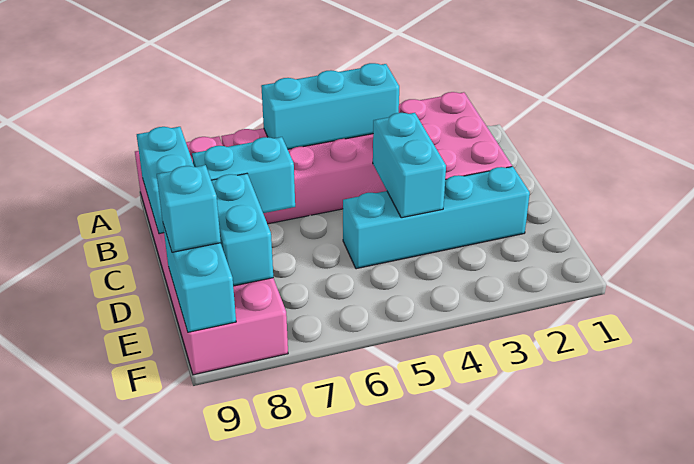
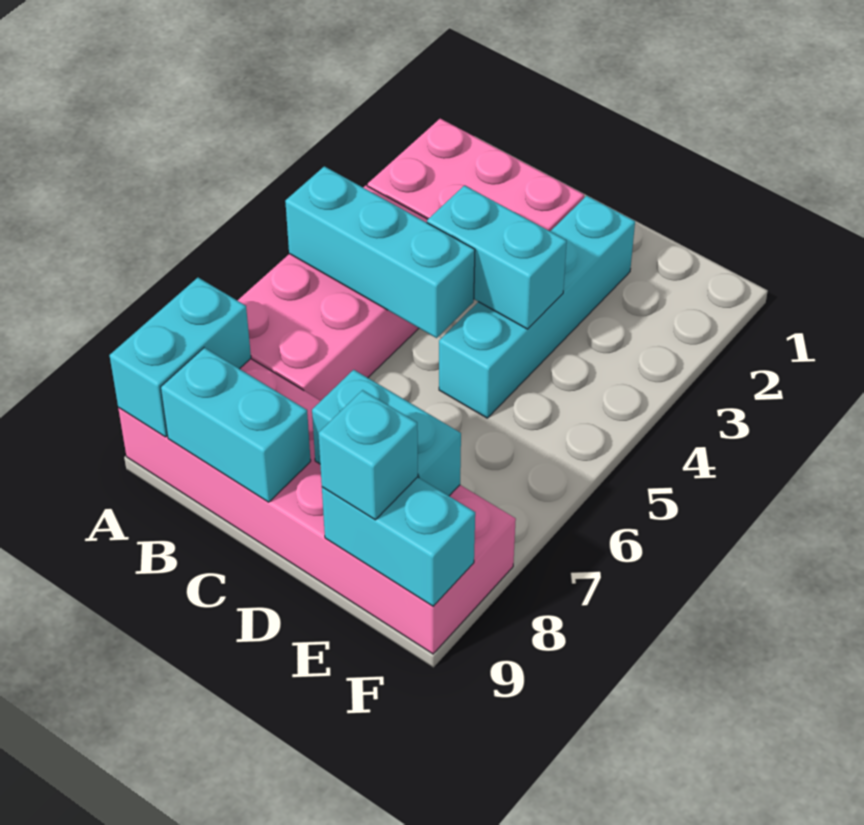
cyan 1x3 brick [261,63,399,149] -> cyan 1x3 brick turned to [285,166,475,338]
cyan 1x2 brick [192,137,295,213] -> cyan 1x2 brick moved to [109,278,251,437]

